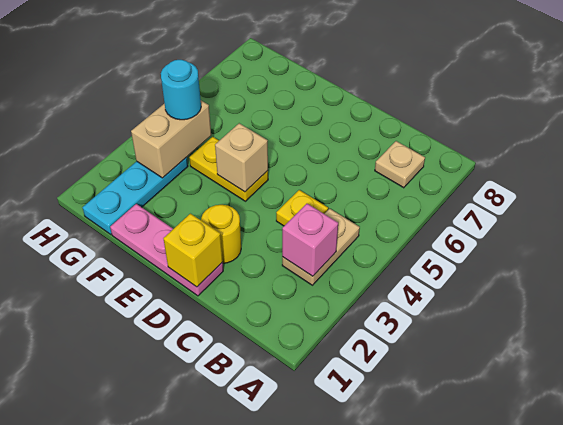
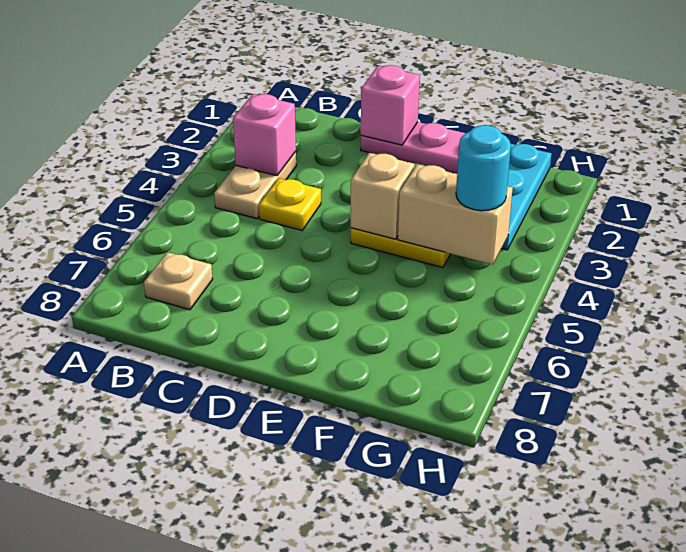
yellow 1x1 brick [163,214,223,287] -> pink 1x1 brick [361,65,420,145]
yellow 1x1 round brick [201,205,241,263] -> none
tan 1x2 brick [131,101,211,178] -> tan 1x2 brick turned to [398,164,513,265]

